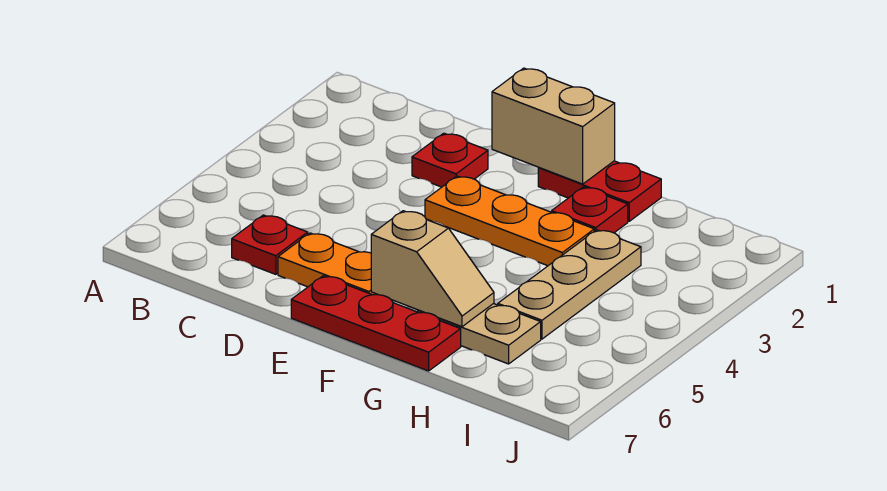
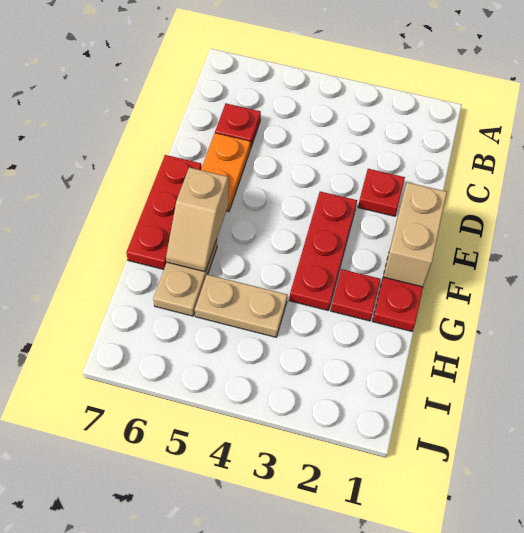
orange 1x3 plate [425,176,594,266] -> red 1x3 plate [289,191,357,310]
tan 1x3 plate [498,230,641,339] -> tan 1x2 plate [195,275,287,337]

